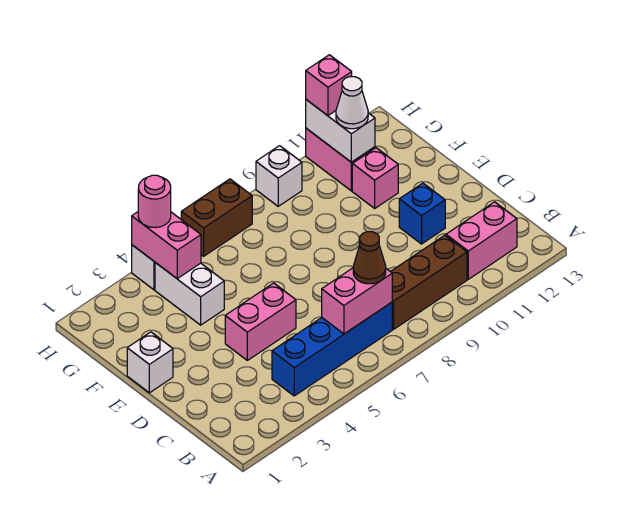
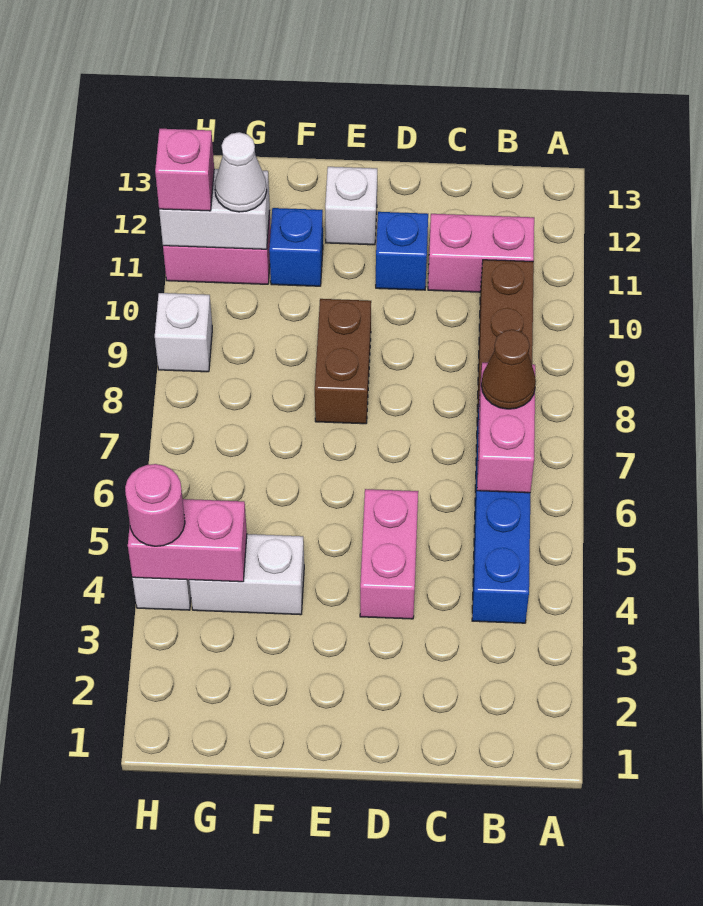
pink 1x2 brick [446,202,517,279] -> pink 1x2 brick turned to [428,214,534,292]
white 1x1 brick [127,332,173,393] -> white 1x1 brick moved to [325,167,377,245]
pink 1x1 brick [352,148,398,208] -> blue 1x1 brick [269,208,323,286]
brown 1x2 brick [181,179,252,256] -> brown 1x2 brick moved to [315,299,371,424]

